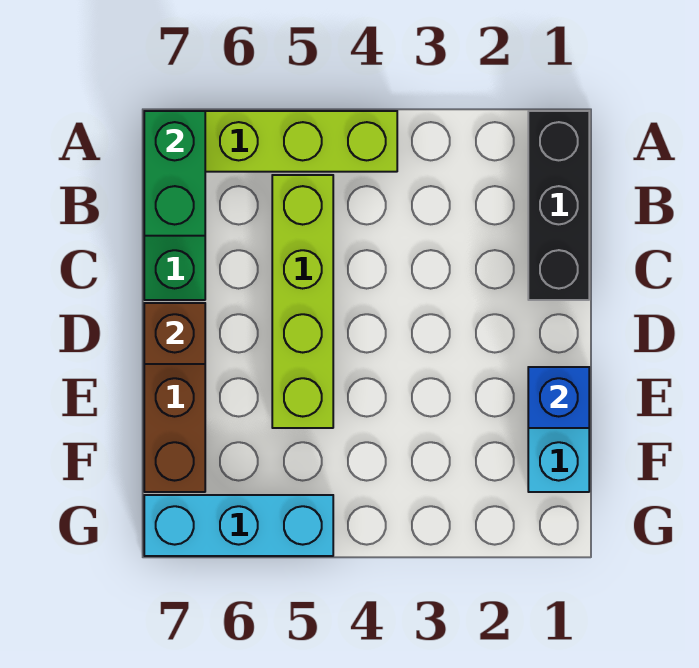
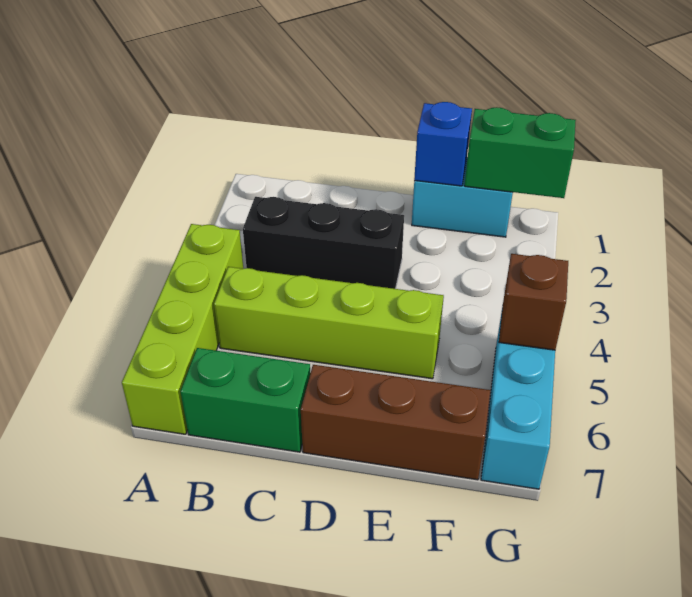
black 1x3 brick [528,111,589,300] -> black 1x3 brick moved to [243,197,404,289]
green 1x2 brick [144,111,205,236] -> green 1x2 brick moved to [465,107,576,198]
brown 1x1 brick [144,303,205,364] -> brown 1x1 brick moved to [499,254,568,350]

